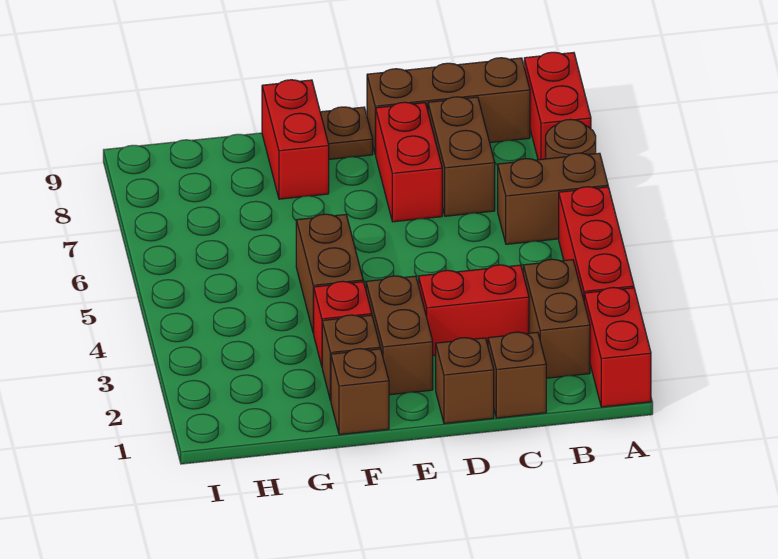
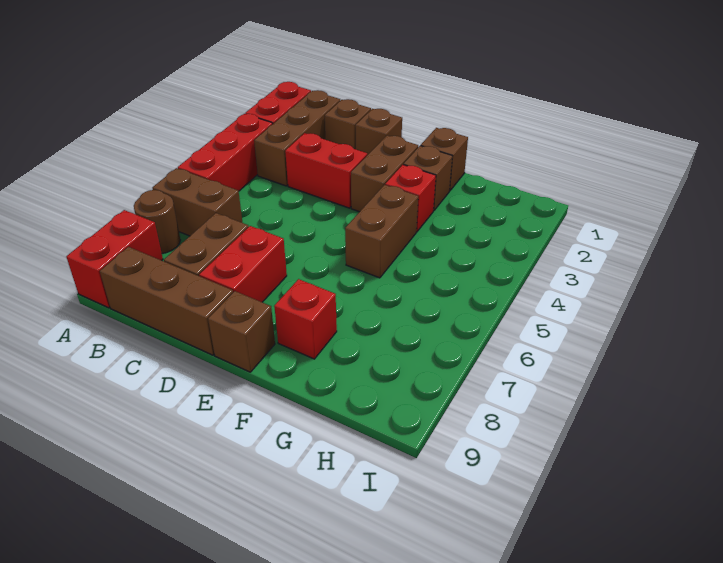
brown 1x2 brick [523,259,590,378] -> brown 1x3 brick [254,90,340,186]
brown 1x1 plate [320,107,373,159] -> brown 1x1 brick [208,291,275,372]
red 1x2 brick [262,80,329,199] -> red 1x1 brick [274,279,337,359]

